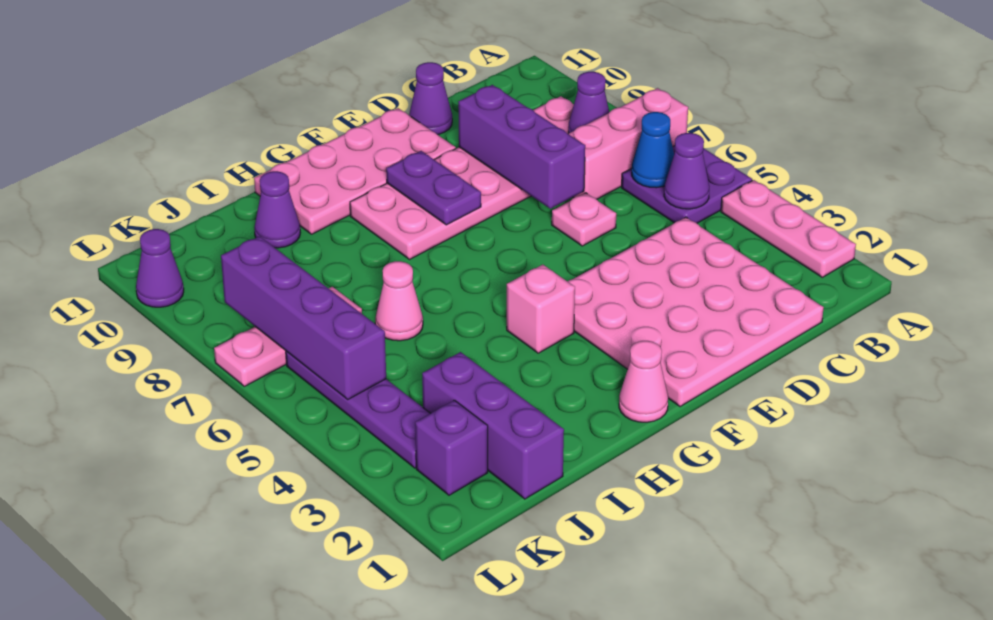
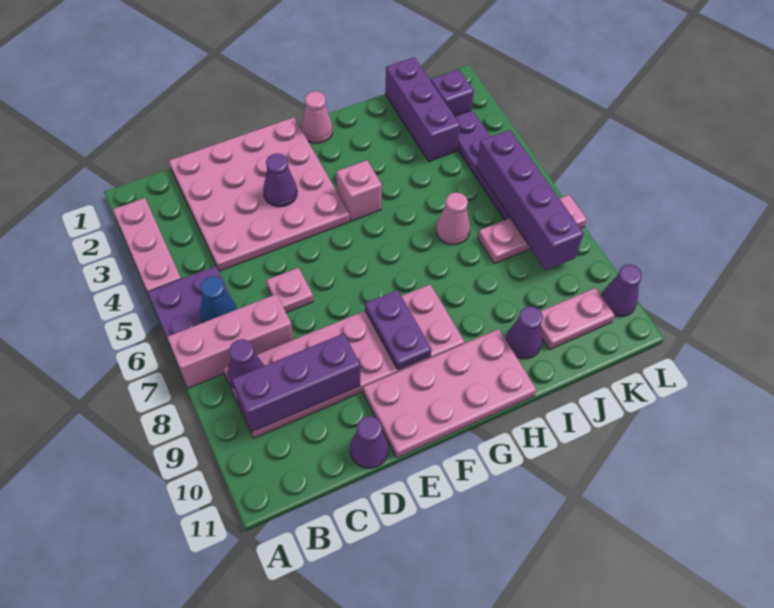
purple 1x1 cone [664,133,709,209] -> purple 1x1 cone moved to [263,153,297,207]
purple 1x3 brick [458,85,585,209] -> purple 1x3 brick turned to [232,333,360,432]
none -> pink 1x2 plate [541,288,615,349]

